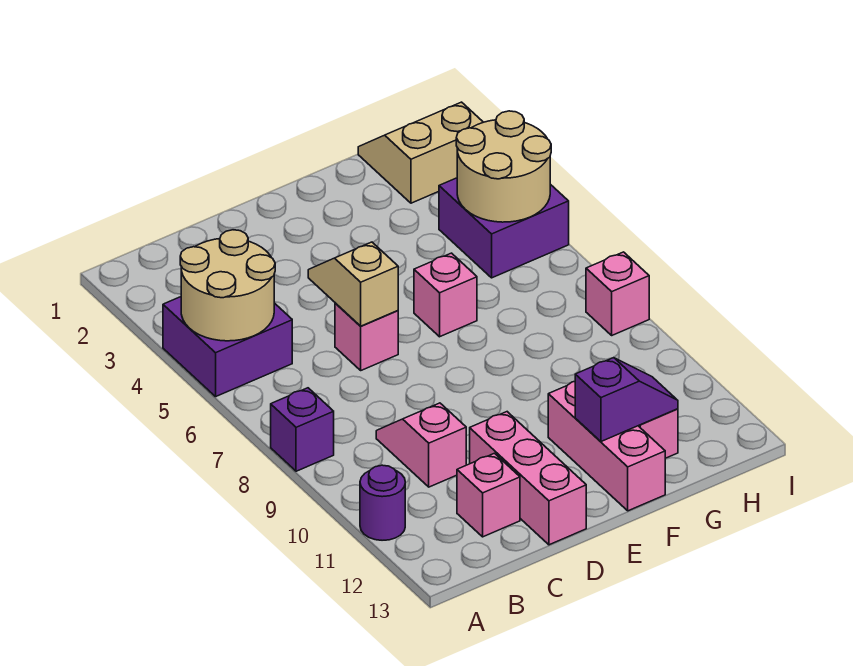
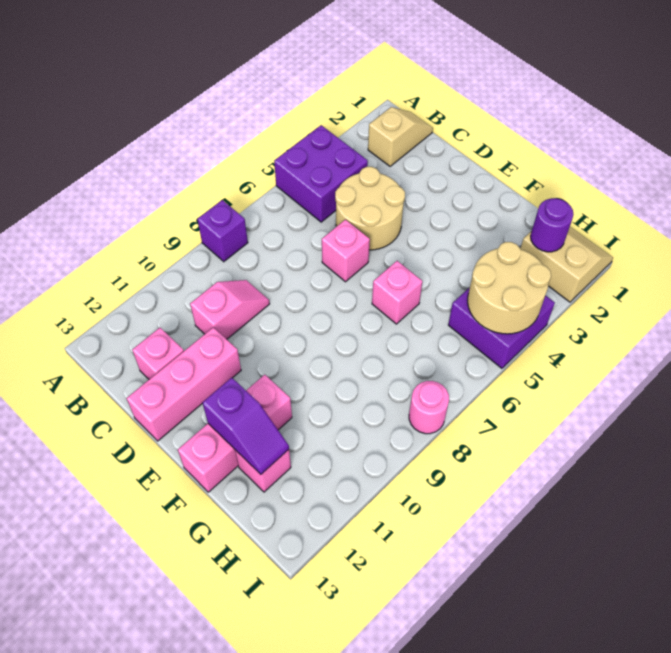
tan 2x2 round brick [180,230,275,341] -> tan 2x2 round brick moved to [335,167,405,250]
purple 1x1 round brick [360,465,405,540] -> purple 1x1 round brick moved to [531,198,574,252]
tan 1x2 slope [308,242,398,326] -> tan 1x2 slope moved to [368,107,433,166]
pink 1x1 brick [586,252,649,335] -> pink 1x1 round brick [409,381,449,434]

